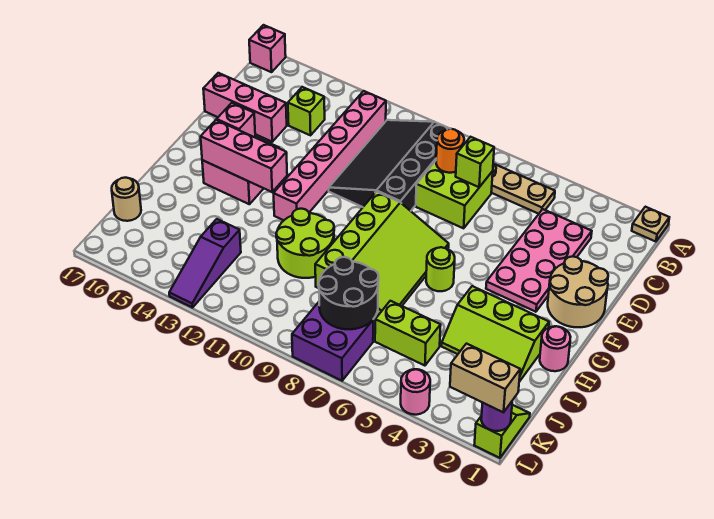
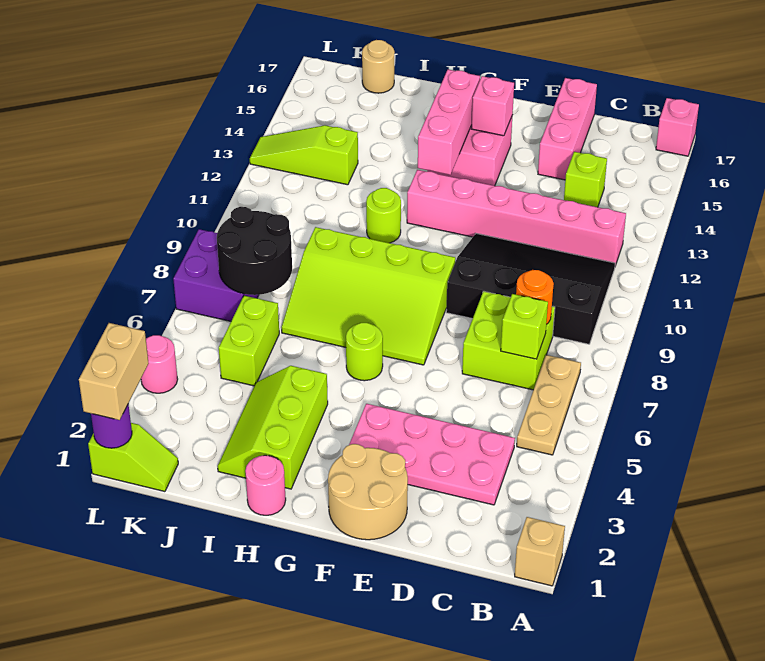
tan 1x1 plate [632,207,669,242] -> tan 1x1 brick [515,517,565,586]
lime 2x2 round brick [276,209,334,278] -> lime 1x1 round brick [366,188,401,243]
purple 1x3 slope [169,219,241,308] -> lime 1x3 slope [250,125,358,185]

